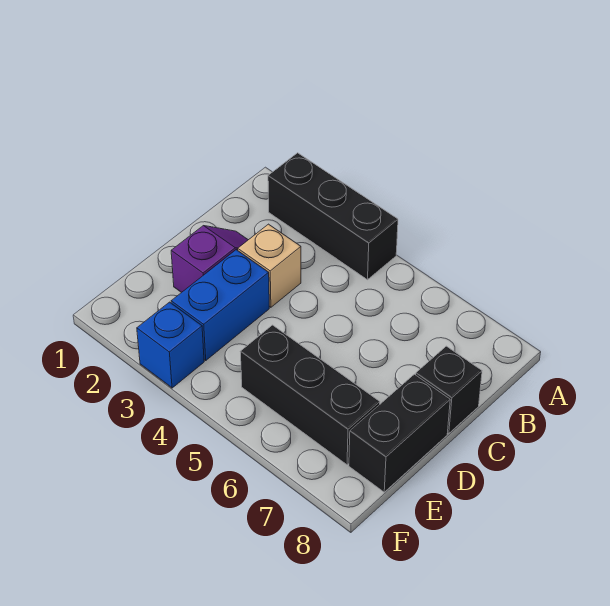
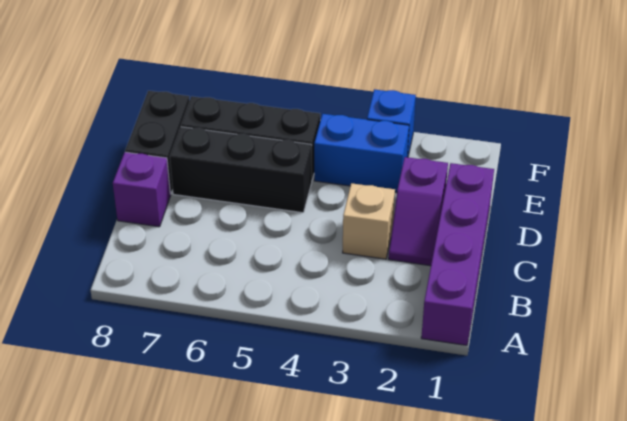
none -> purple 1x4 brick [421,163,494,345]
black 1x3 brick [268,153,398,280] -> black 1x3 brick moved to [170,127,312,213]
black 1x1 brick [416,346,482,433] -> purple 1x1 brick [113,152,171,227]
blue 1x2 brick [171,250,269,360] -> blue 1x2 brick turned to [314,114,409,192]

